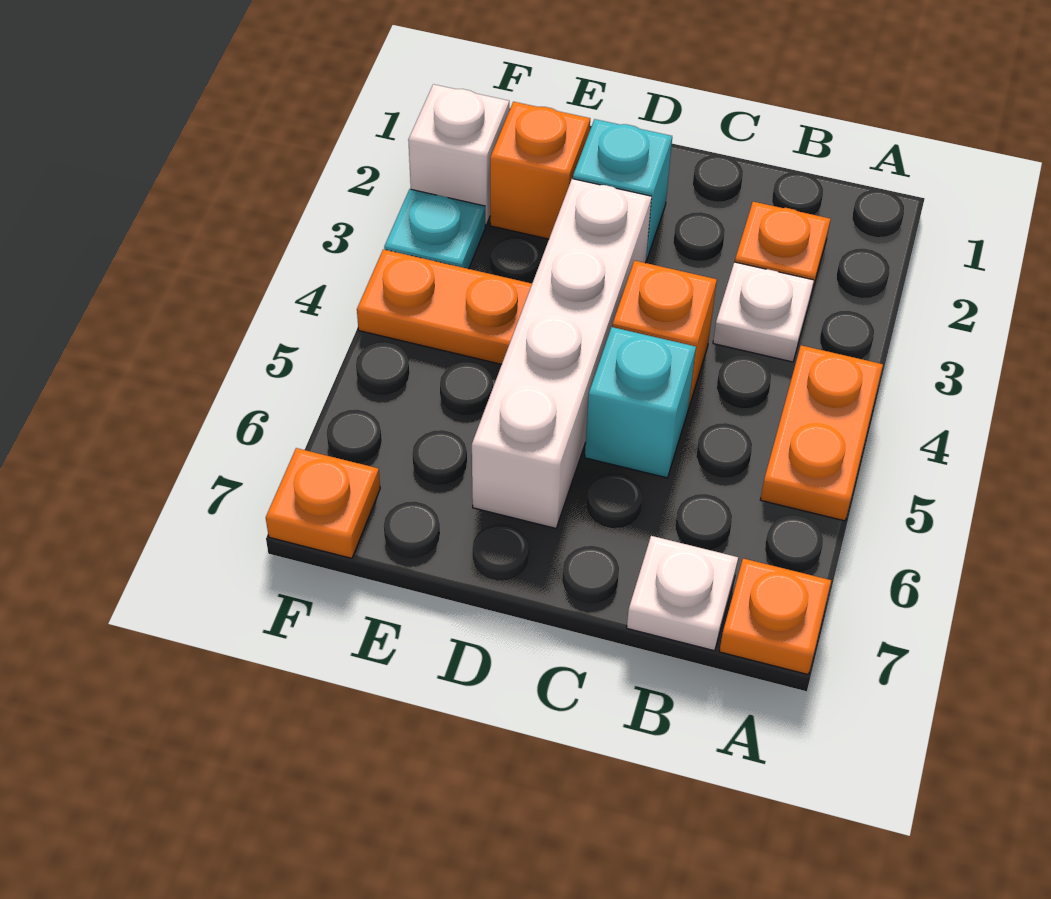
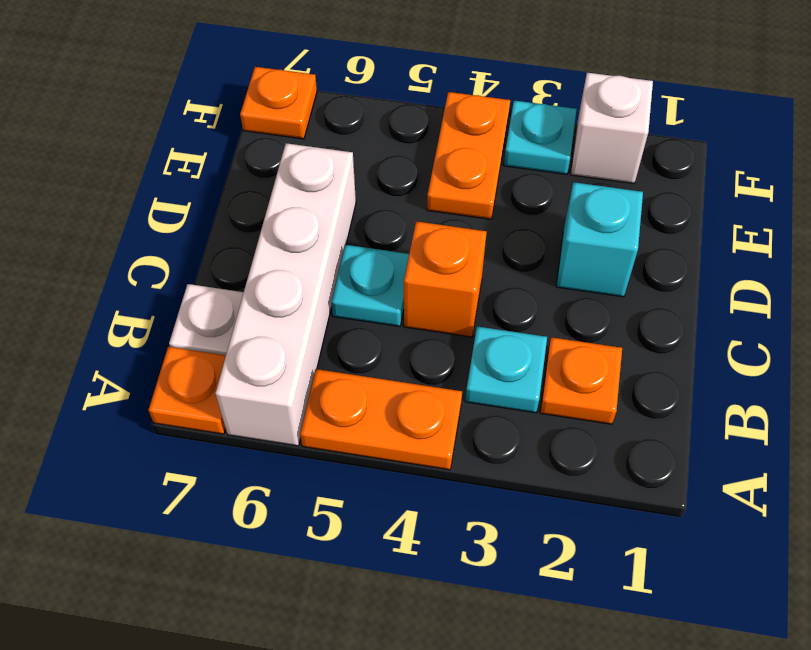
white 1x1 plate [713,262,814,362] -> cyan 1x1 plate [465,326,547,413]
cyan 1x1 brick [585,327,696,478] -> cyan 1x1 plate [331,245,409,326]
white 1x4 brick [472,179,652,528] -> white 1x4 brick turned to [215,143,356,446]
orange 1x1 brick [490,102,590,239] -> none

